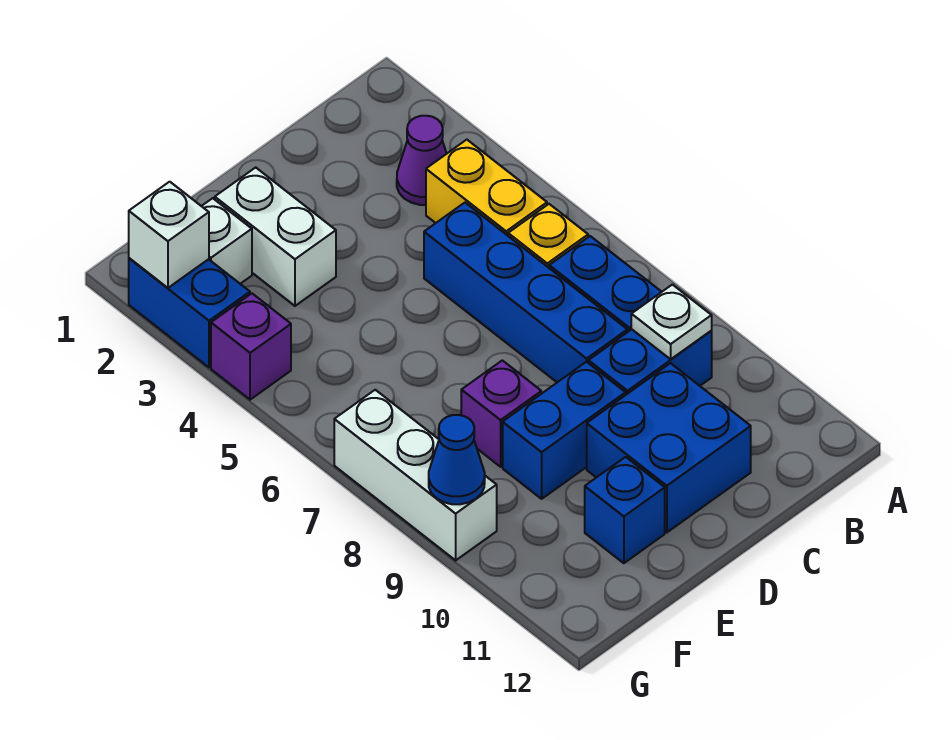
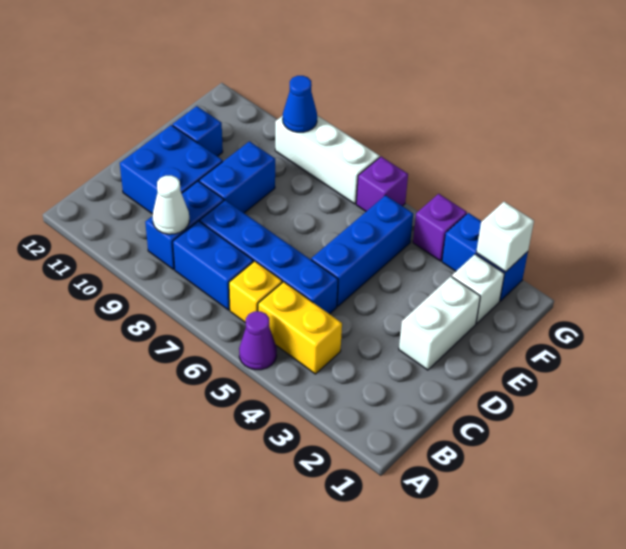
purple 1x1 cone [397,116,447,205] -> purple 1x1 cone moved to [239,311,277,370]
white 1x1 plate [631,285,712,359] -> white 1x1 cone [153,175,189,234]
none -> blue 1x3 brick [311,195,413,306]
white 1x2 brick [215,167,336,306] -> white 1x2 brick turned to [399,276,480,370]
purple 1x1 brick [461,360,541,467] -> purple 1x1 brick moved to [356,157,408,211]

